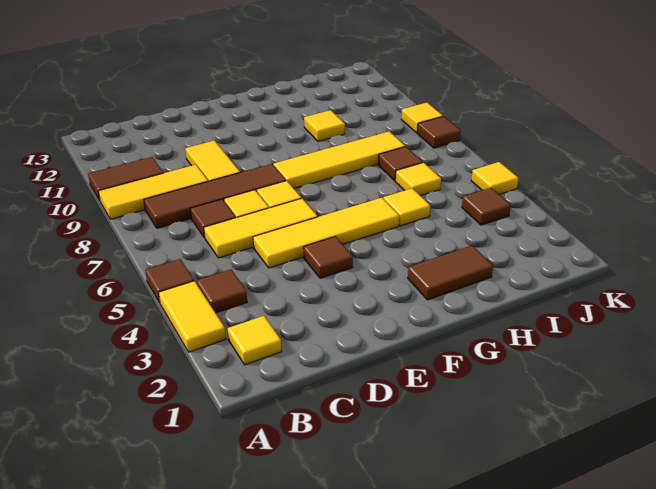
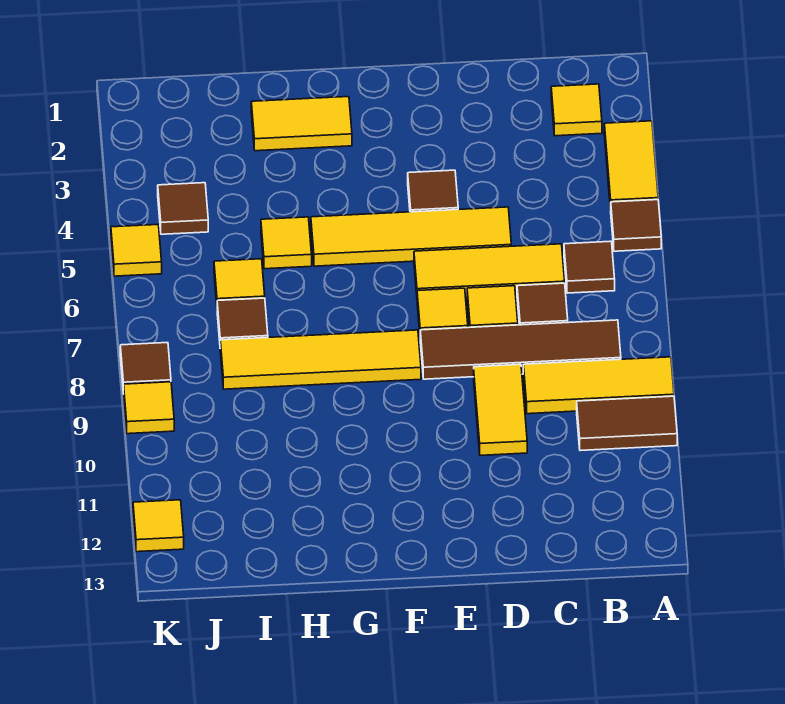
brown 1x1 tile [197,270,247,313] -> brown 1x1 tile moved to [564,241,615,293]
brown 1x2 tile [408,246,493,300] -> yellow 1x2 tile [251,97,352,151]
yellow 1x1 tile [304,110,345,141] -> yellow 1x1 tile moved to [133,500,184,552]

